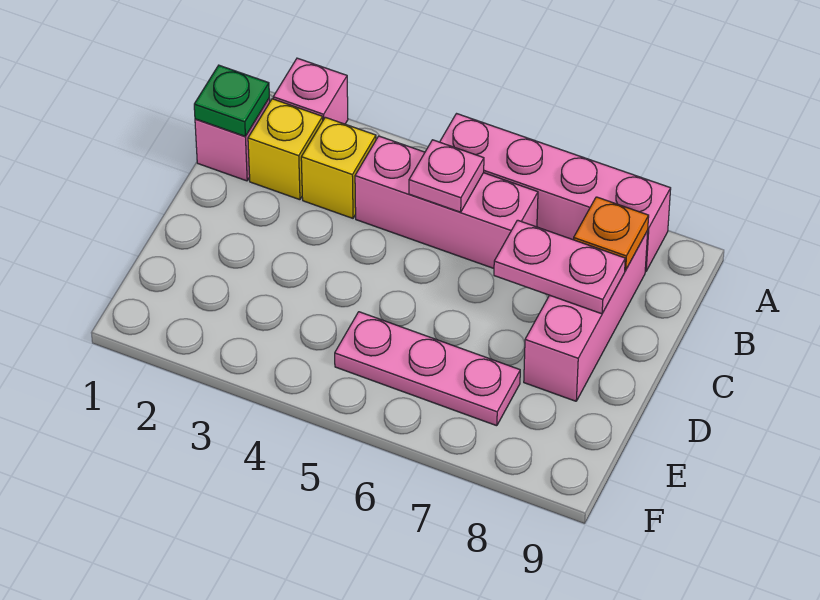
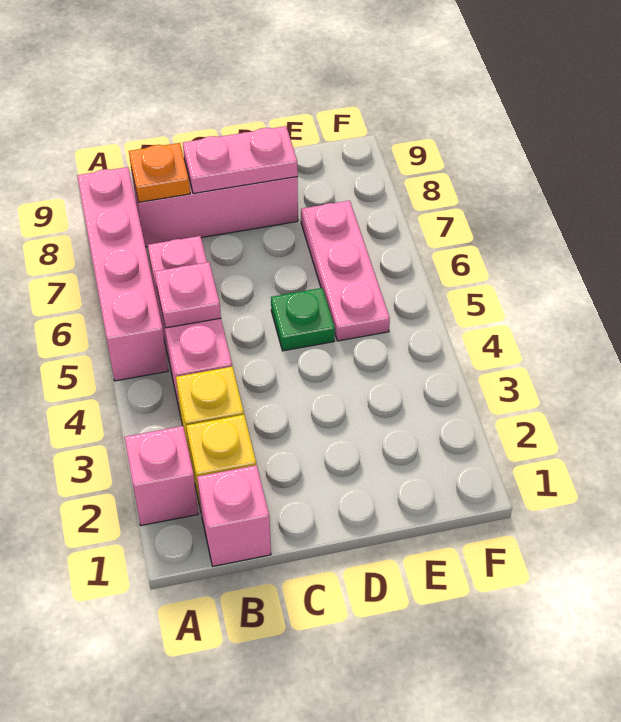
green 1x1 plate [194,65,269,136] -> green 1x1 plate moved to [271,288,335,351]
pink 1x2 plate [494,220,625,314] -> pink 1x2 plate turned to [183,126,298,194]

